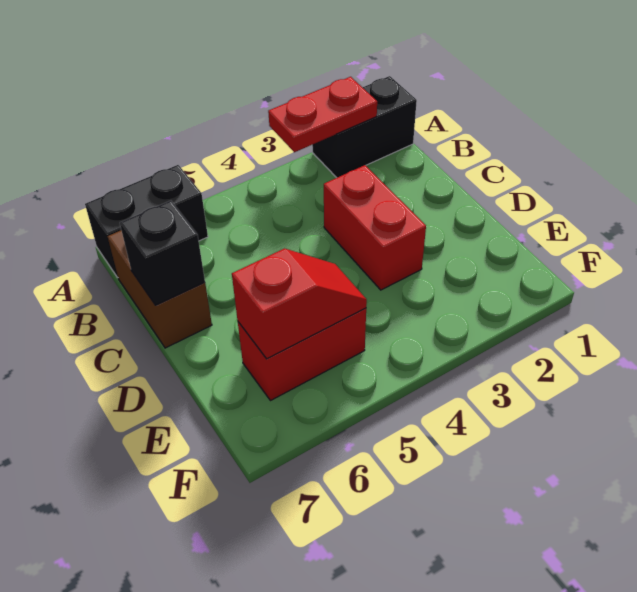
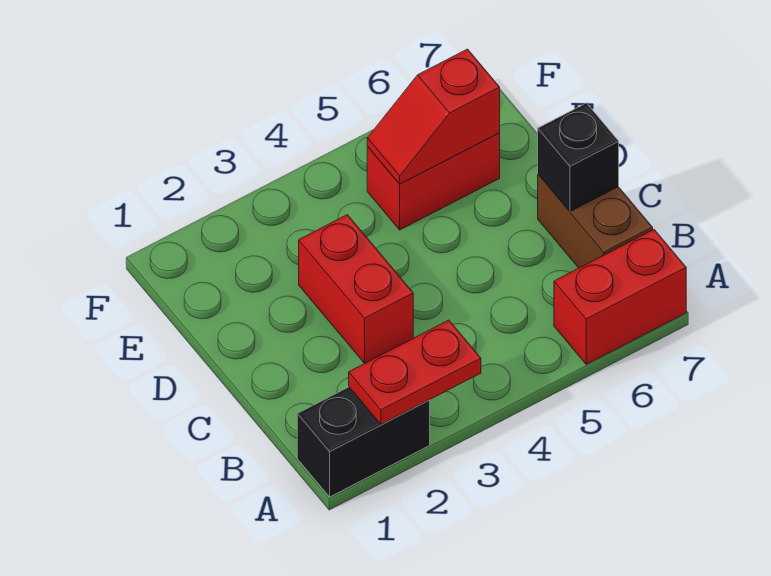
black 1x2 brick [85,165,208,277] -> red 1x2 brick [554,230,686,364]

